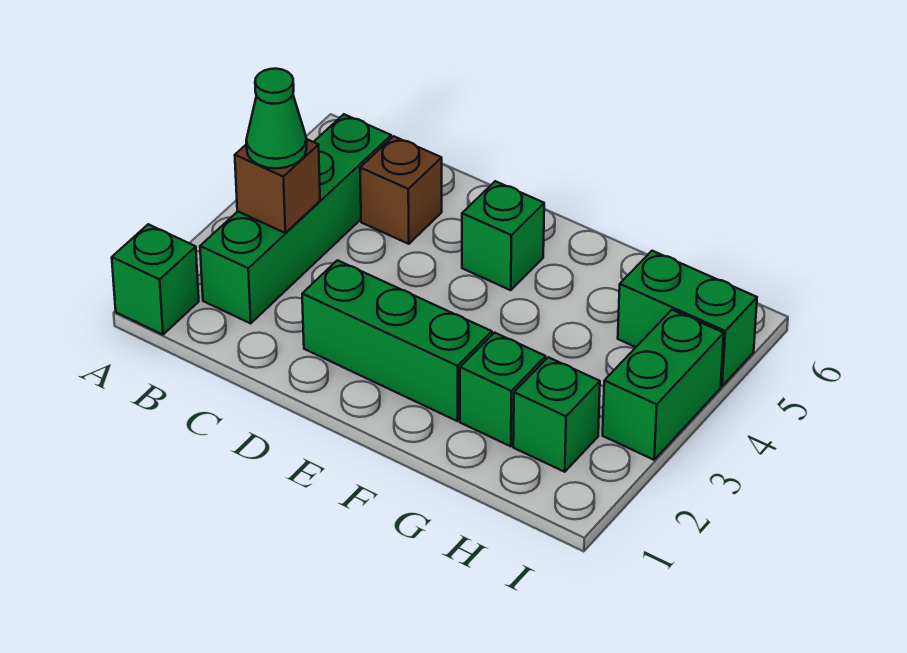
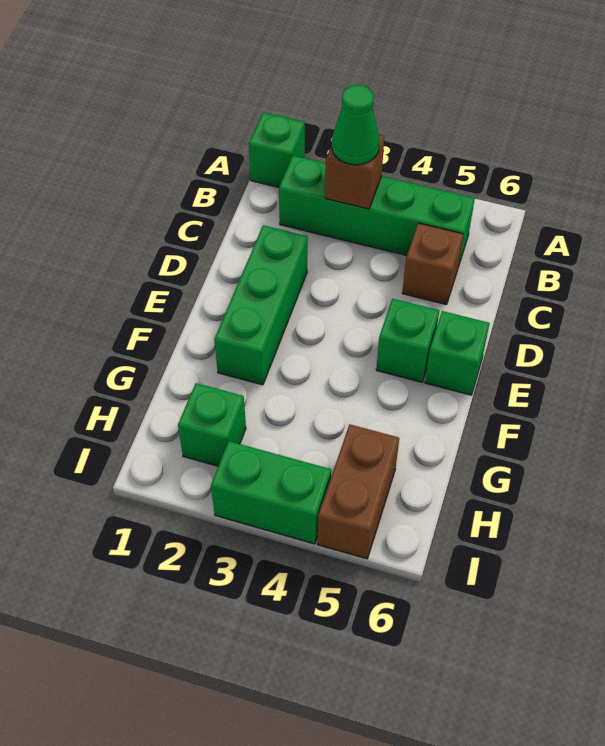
green 1x1 brick [460,333,546,446] -> green 1x1 brick moved to [425,311,490,395]
green 1x2 brick [618,251,757,386] -> brown 1x2 brick [318,424,399,559]

